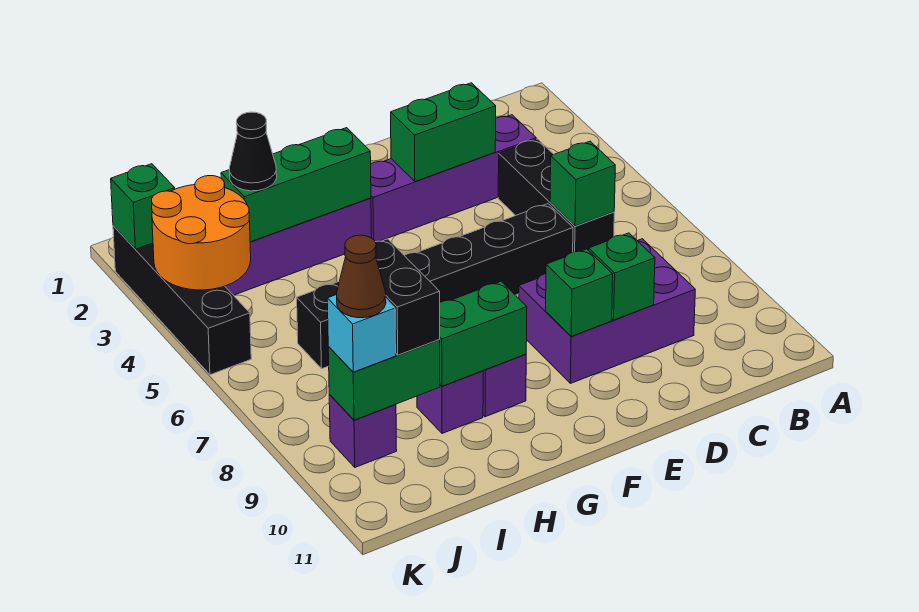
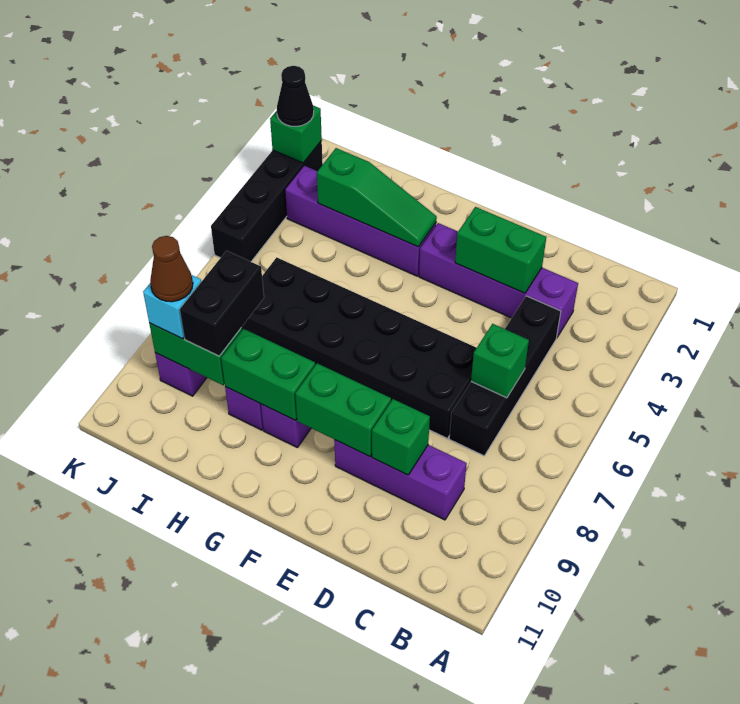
black 1x3 brick [498,139,614,252] -> black 1x4 brick [449,296,561,456]
purple 2x3 brick [519,239,695,383] -> purple 1x3 brick [334,440,467,520]
black 1x6 brick [297,204,573,369] -> black 2x6 brick [241,257,476,438]
green 1x1 brick [546,249,613,336] -> green 1x2 brick [295,363,391,457]
green 1x3 brick [221,128,371,242] -> green 1x3 slope [317,148,437,247]
black 1x1 cone [230,112,277,191] -> black 1x1 cone moved to [277,66,314,126]
orange 2x2 round brick [152,176,251,290] -> none

